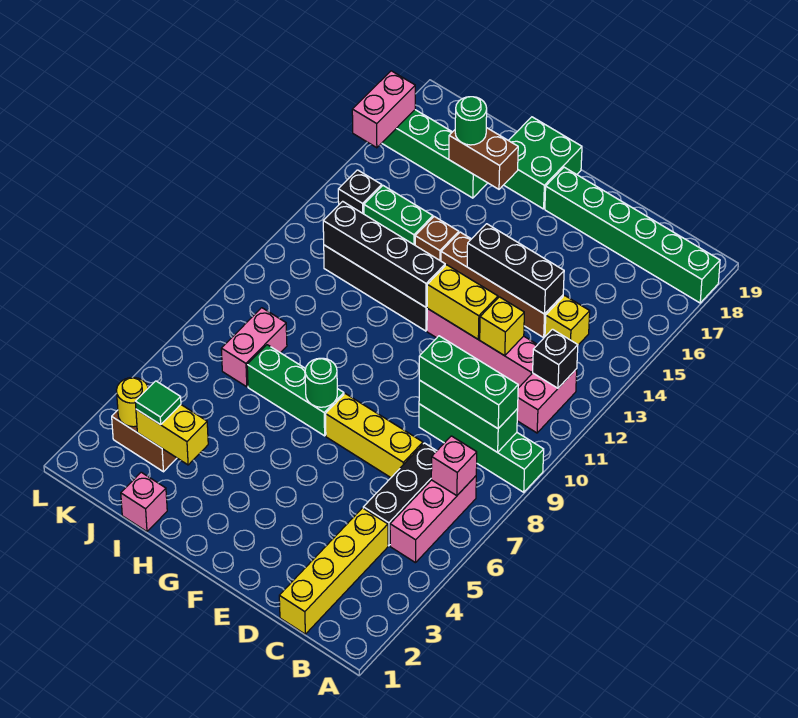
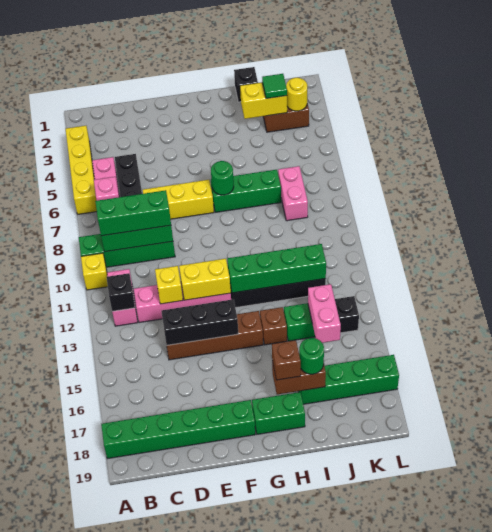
yellow 1x4 brick [279,508,388,634] -> yellow 1x4 brick moved to [66,126,97,214]
yellow 1x1 brick [545,296,590,345] -> yellow 1x1 brick moved to [81,253,108,290]
black 1x4 brick [323,201,445,307] -> green 1x4 brick [227,244,326,293]
green 2x2 brick [504,117,582,209] -> green 1x2 brick [252,392,305,434]
none -> brown 1x1 brick [272,340,301,380]
pink 1x1 brick [121,472,167,532] -> black 1x1 brick [234,67,258,102]
pink 1x2 brick [352,71,415,148] -> pink 1x2 brick moved to [308,284,341,343]

